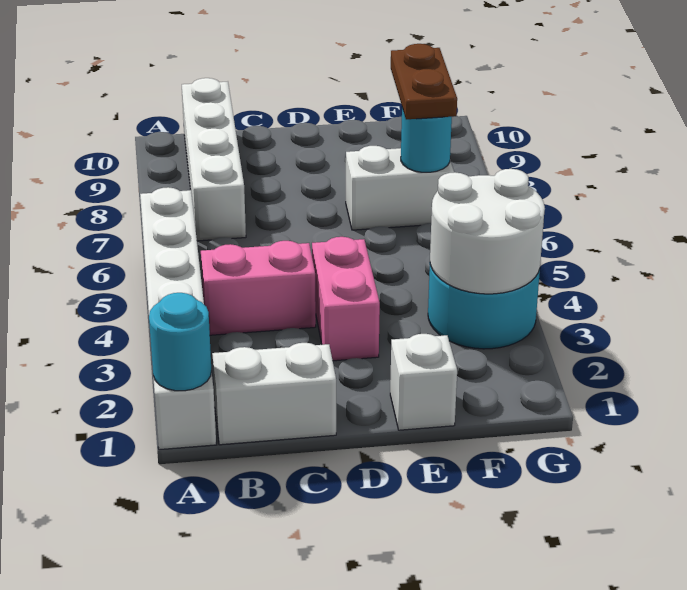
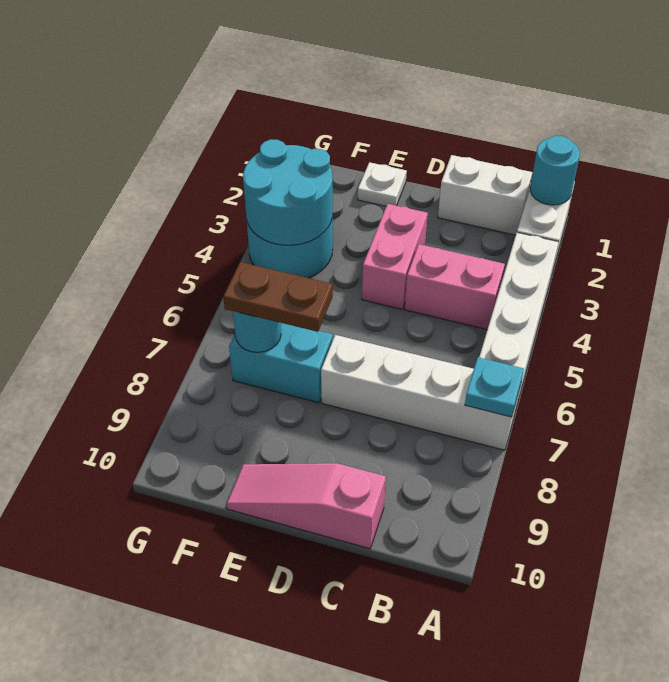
none -> cyan 1x1 plate [465,357,524,417]
white 1x4 brick [182,78,246,241] -> white 1x4 brick turned to [321,335,521,450]
none -> pink 1x3 slope [227,463,386,549]
white 1x1 brick [390,334,457,430] -> white 1x1 plate [358,162,407,206]
white 1x2 brick [346,146,454,230] -> cyan 1x2 brick [229,323,333,403]
white 2x2 round brick [430,169,545,294] -> cyan 2x2 round brick [243,139,333,245]
brown 1x2 plate [391,44,457,119] -> brown 1x2 plate turned to [223,262,333,332]

